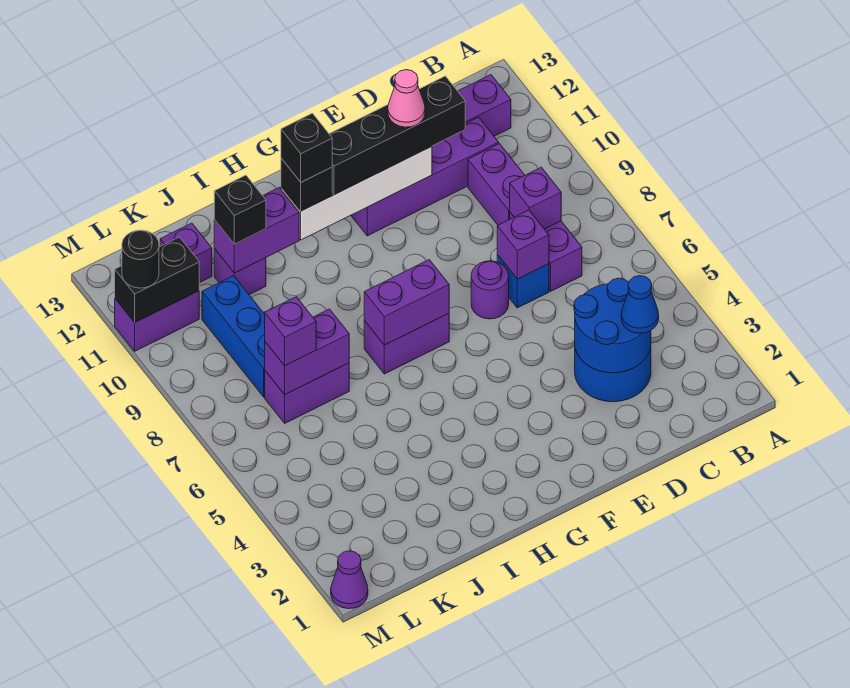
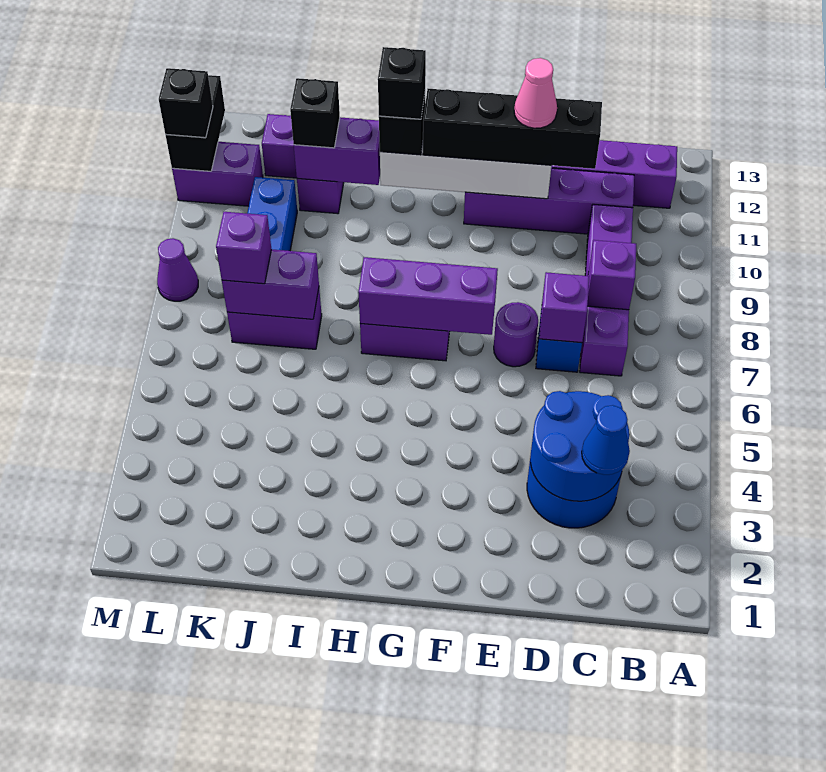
purple 1x2 brick [364,260,449,345] -> purple 1x3 brick [358,257,498,335]
black 1x2 brick [115,237,199,322] -> black 1x2 brick turned to [166,75,225,171]
purple 1x1 cone [331,551,368,609] -> purple 1x1 cone moved to [157,238,198,301]
black 1x1 round brick [122,230,159,288] -> black 1x1 brick [159,68,213,138]

